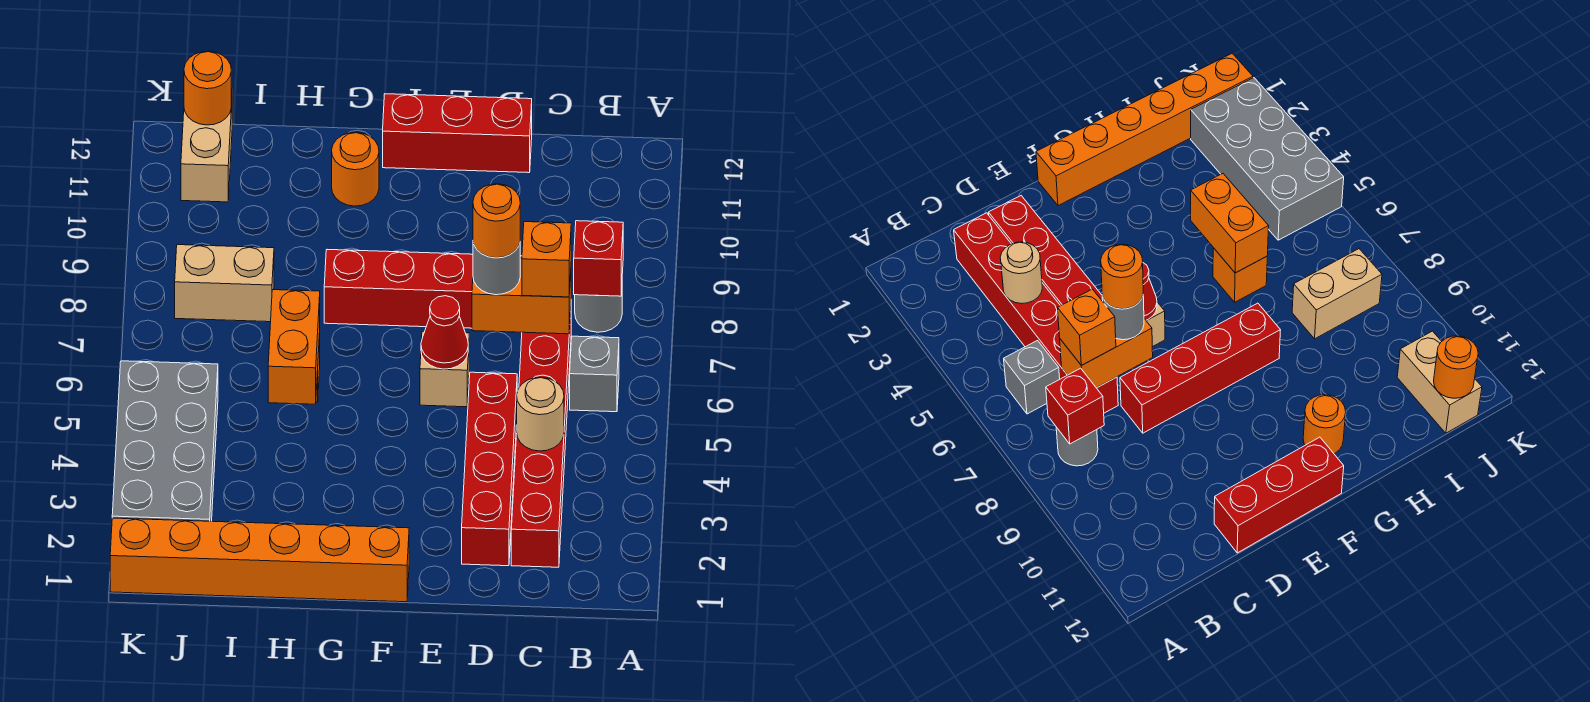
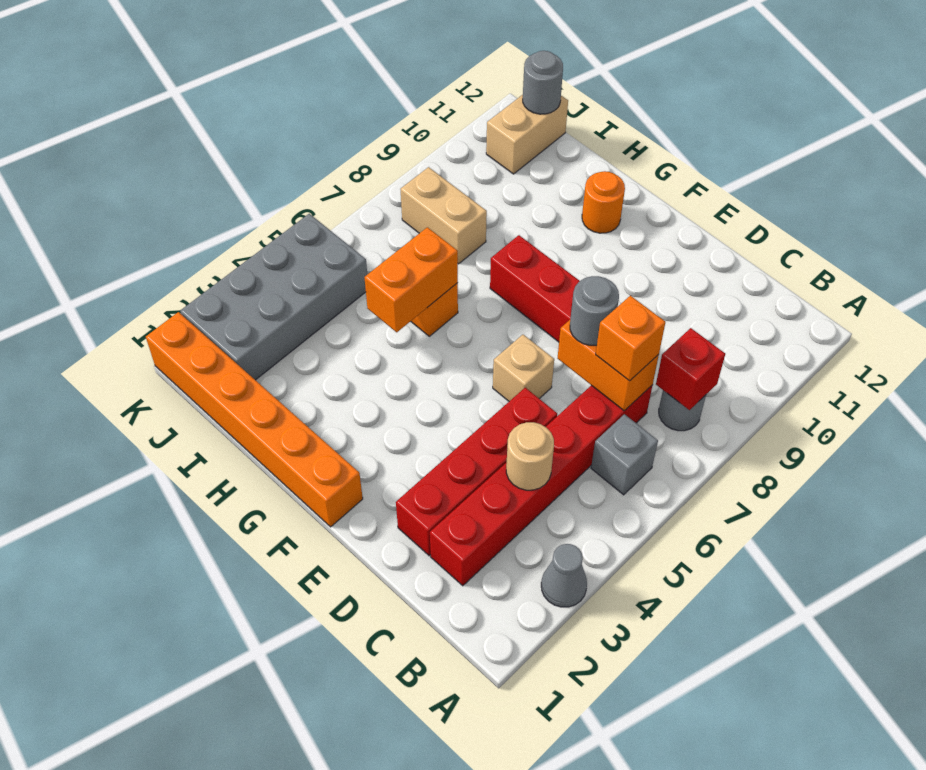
none -> grey 1x1 cone [541,544,587,607]
orange 1x1 round brick [473,184,520,258] -> none
red 1x3 brick [383,94,532,173] -> none
red 1x1 cone [421,296,468,369] -> none
orange 1x1 round brick [184,51,231,125] -> grey 1x1 round brick [523,51,563,114]

